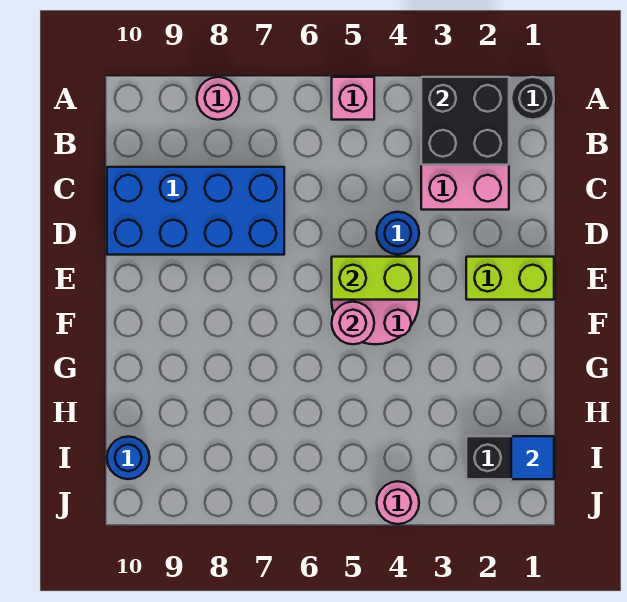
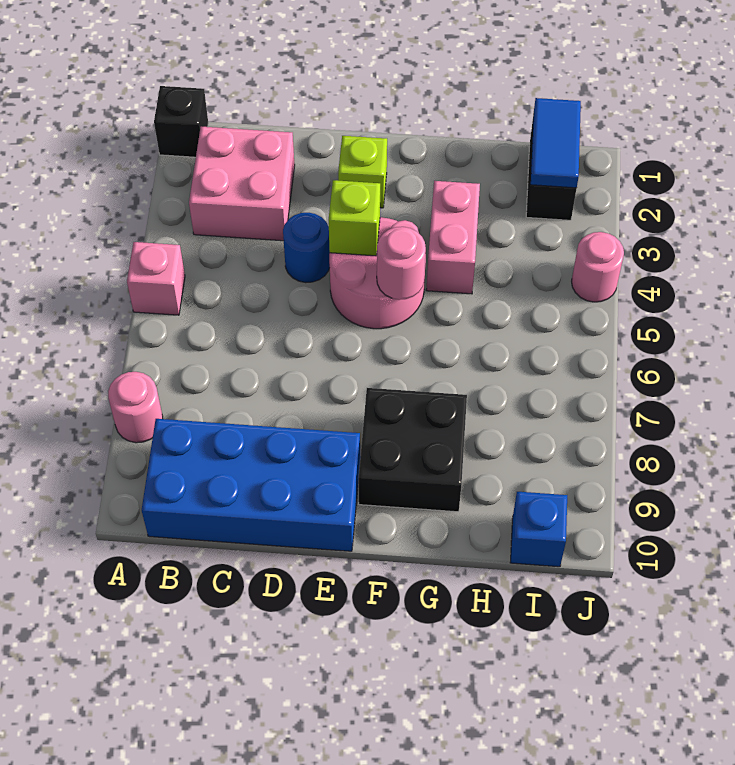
black 1x1 round brick [511,77,554,120] -> black 1x1 brick [154,86,208,157]
black 2x2 brick [421,77,509,165] -> black 2x2 brick moved to [358,388,467,512]
blue 2x4 brick [107,167,284,255] -> blue 2x4 brick turned to [142,419,360,551]
lime 1x2 brick [466,257,554,300] -> lime 1x1 brick [338,136,387,208]
lime 1x2 brick [332,257,419,300] -> lime 1x1 brick [329,180,380,256]
none -> pink 1x2 brick [426,181,480,294]
blue 1x1 tile [511,436,554,479] -> blue 1x2 tile [531,98,581,188]
blue 1x1 round brick [107,437,150,479] -> blue 1x1 brick [510,492,567,567]

